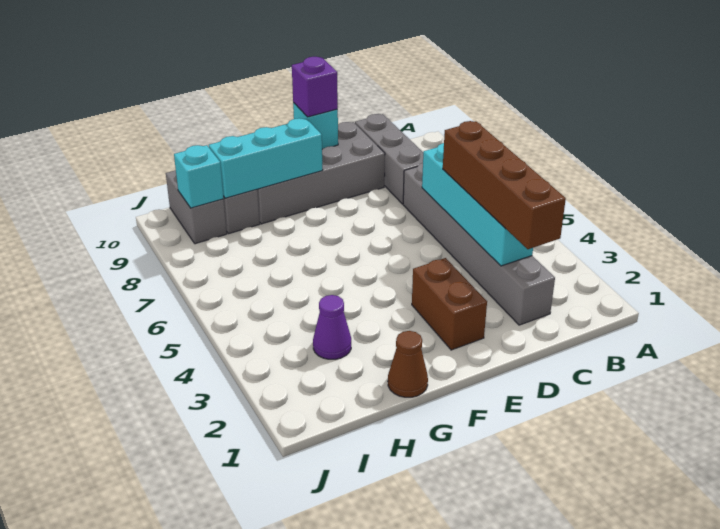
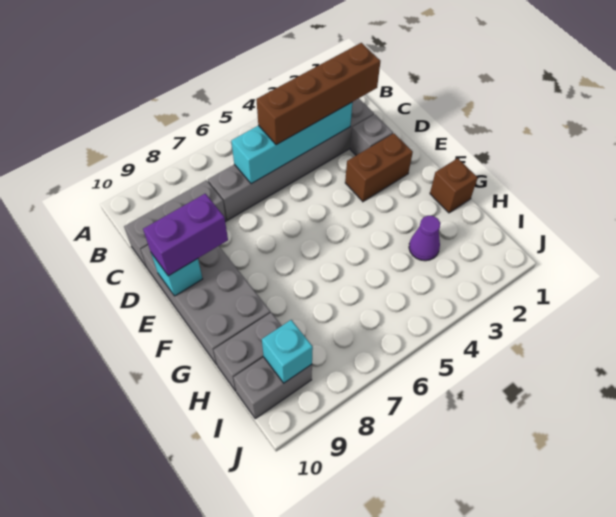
none -> grey 1x1 brick [350,114,393,155]
purple 1x1 brick [292,57,338,117] -> purple 1x2 brick [143,194,228,276]
cyan 1x3 brick [209,118,323,198] -> none
brown 1x1 cone [388,331,428,397] -> brown 1x1 brick [430,158,478,213]

